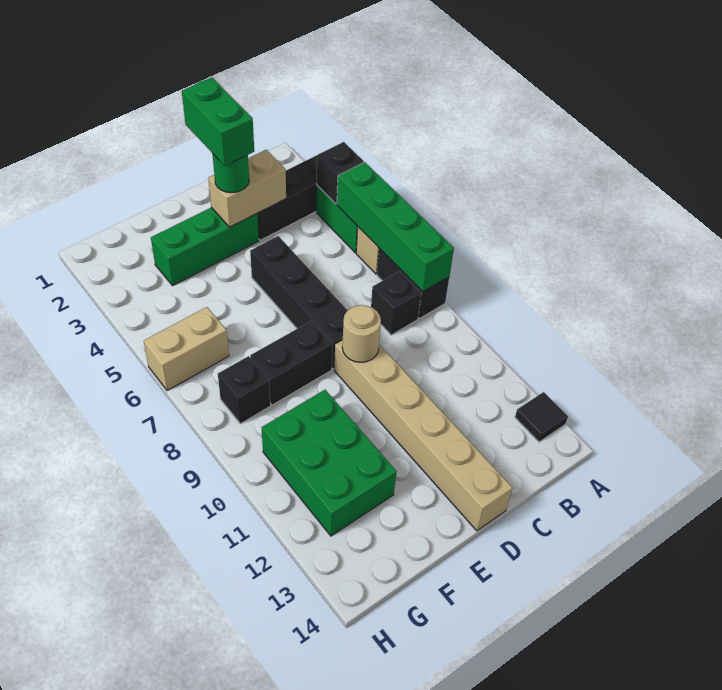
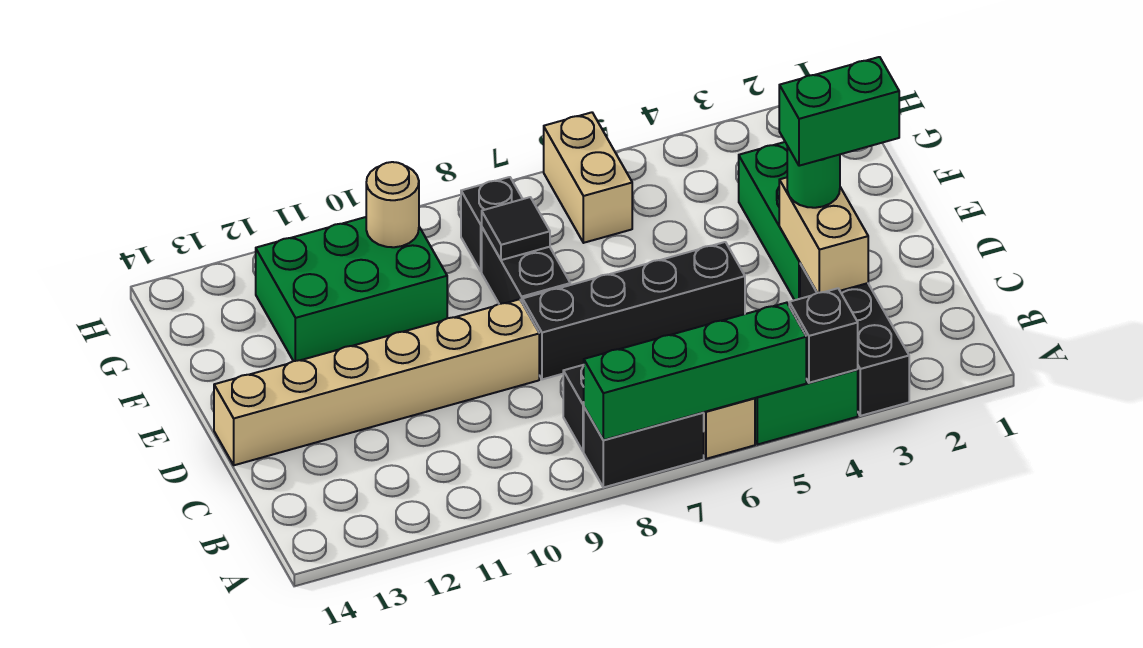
black 1x1 tile [515,392,568,442] -> black 1x1 tile moved to [482,197,550,260]
tan 1x1 round brick [342,305,381,362] -> tan 1x1 round brick moved to [366,162,419,247]

